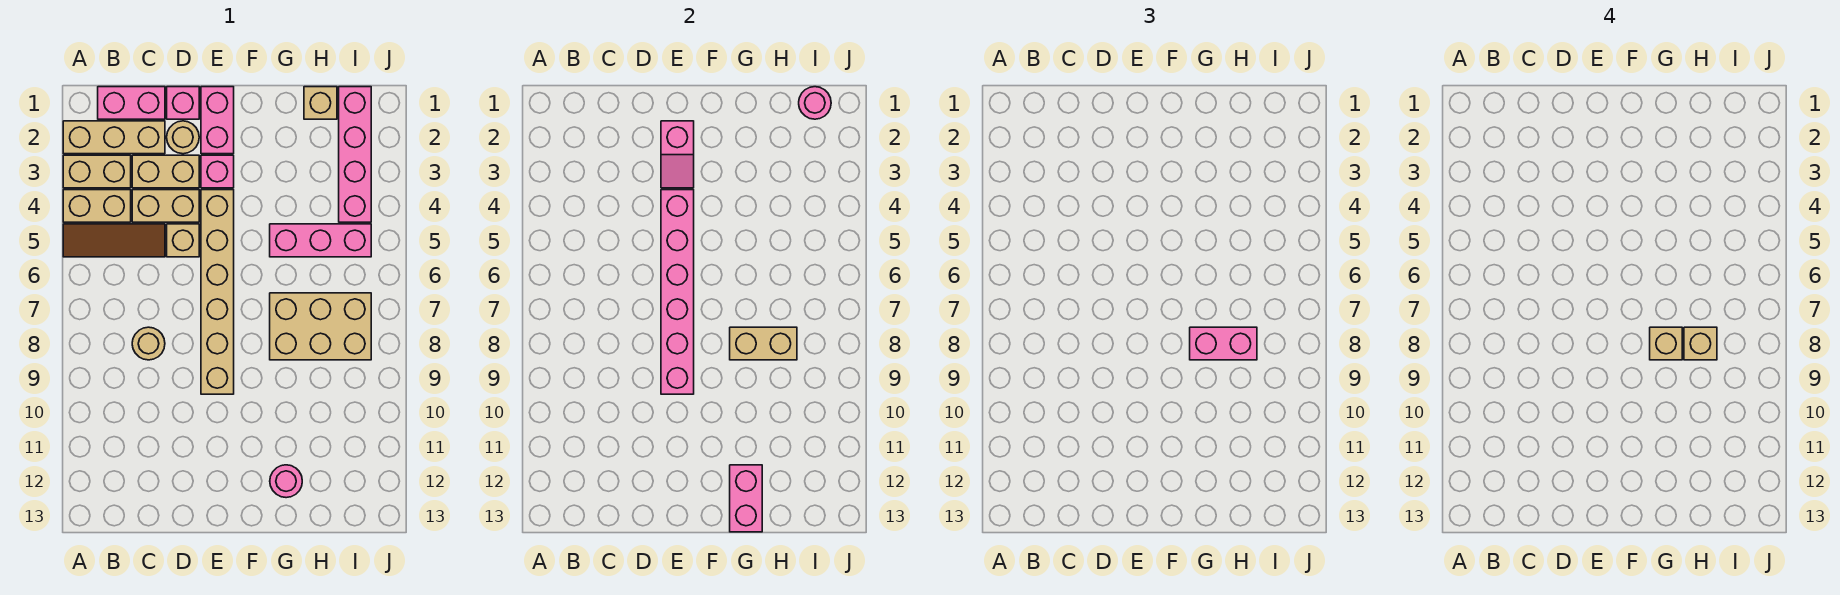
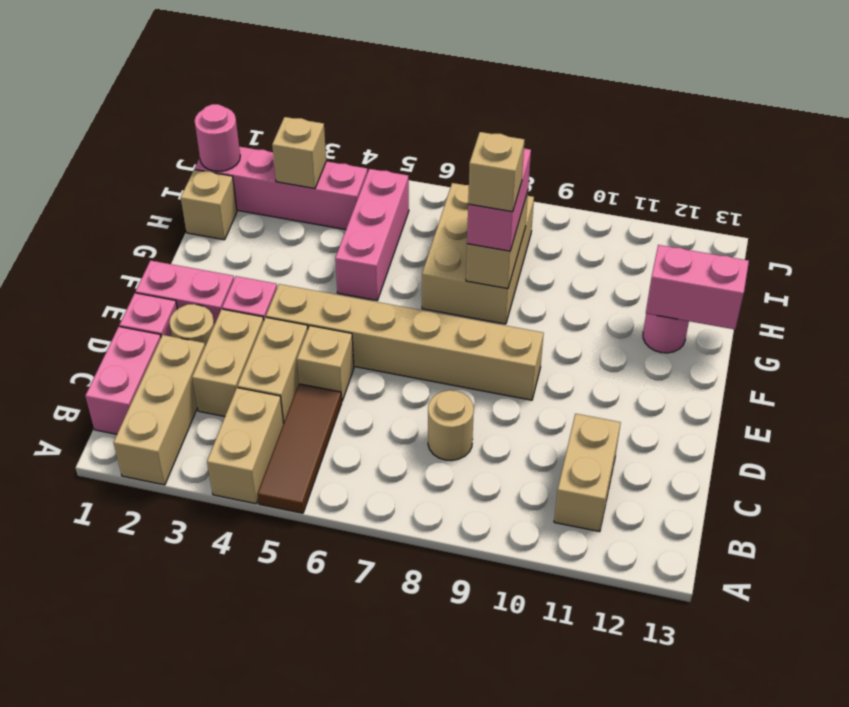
tan 1x2 brick [63,155,131,188] -> tan 1x2 brick moved to [554,414,621,532]
pink 1x2 slope [661,121,694,188] -> none
pink 1x6 brick [661,190,694,394] -> none
tan 1x1 brick [1684,327,1717,360] -> tan 1x1 brick moved to [272,117,326,189]

